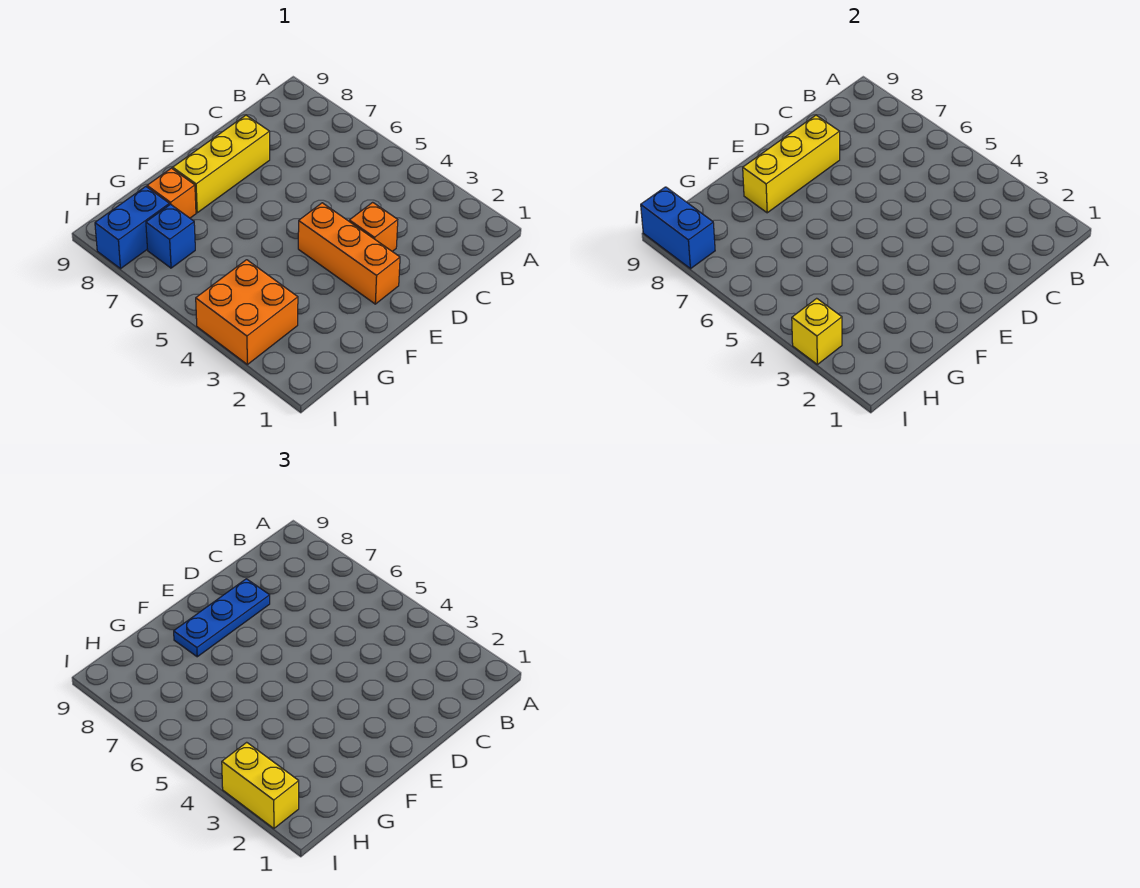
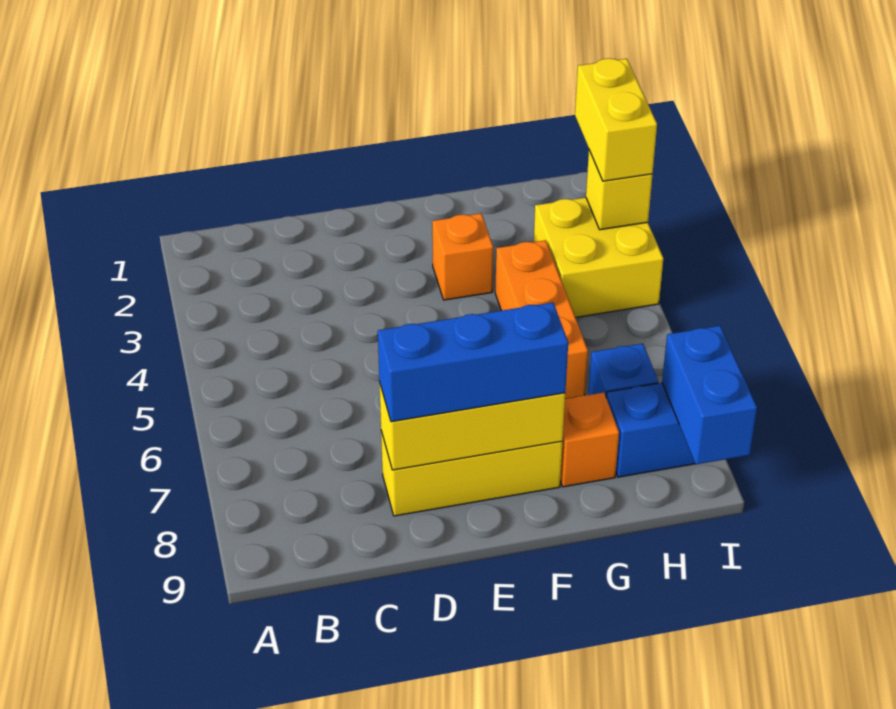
orange 1x1 brick [349,202,398,251] -> orange 1x1 brick moved to [432,213,493,300]
blue 1x3 plate [174,579,270,657] -> blue 1x3 brick [378,302,568,422]
orange 1x3 brick [298,203,400,304] -> orange 1x3 brick moved to [495,240,588,399]
orange 2x2 brick [196,260,298,364] -> yellow 2x2 brick [534,198,663,317]

